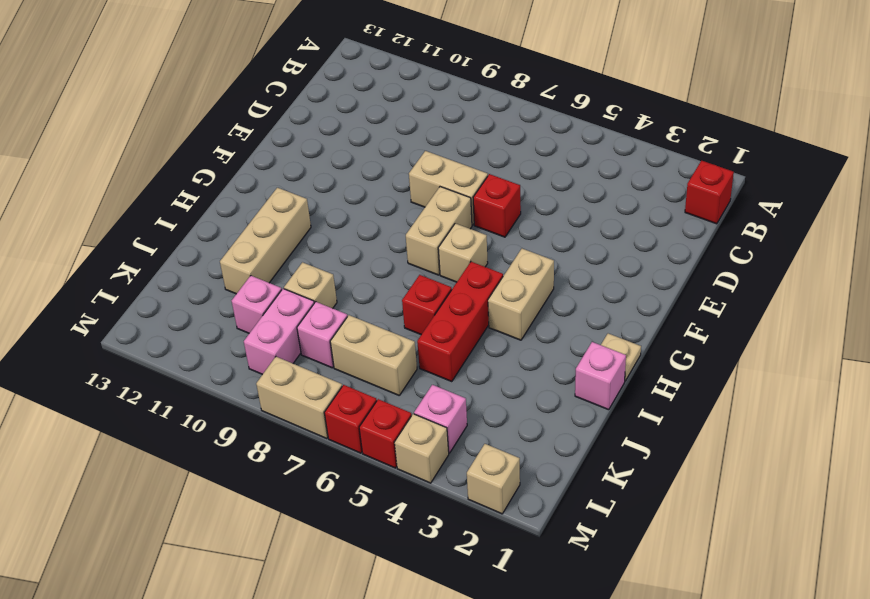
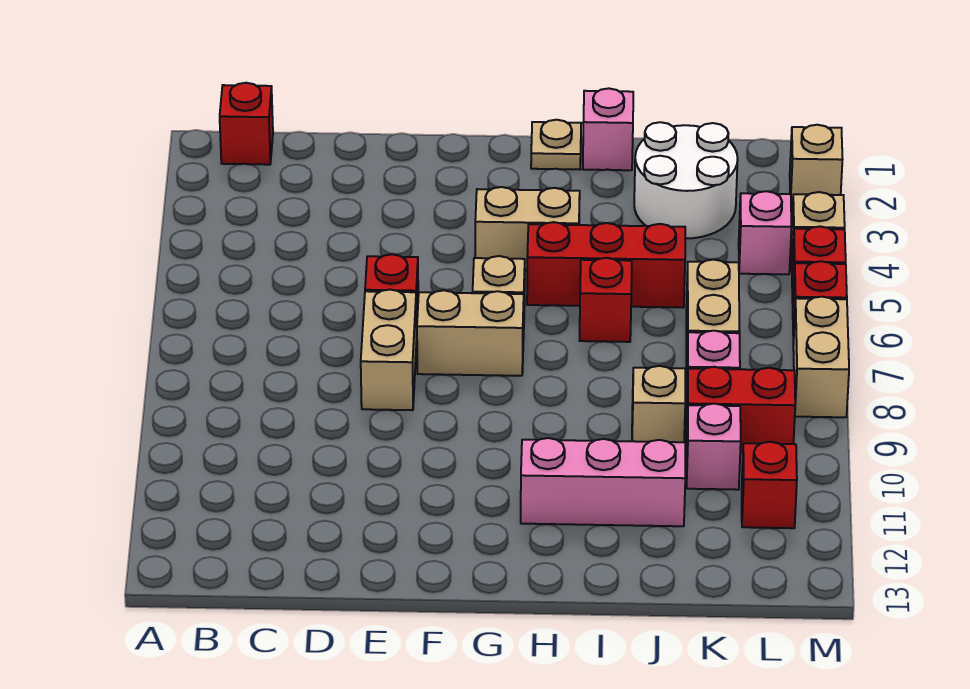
tan 1x3 brick [220,188,311,294] -> pink 1x3 brick [521,438,685,526]
none -> white 2x2 round brick [634,122,738,238]
pink 1x2 brick [244,289,314,374] -> red 1x2 brick [686,367,795,452]
none -> red 1x1 brick [742,442,797,528]

